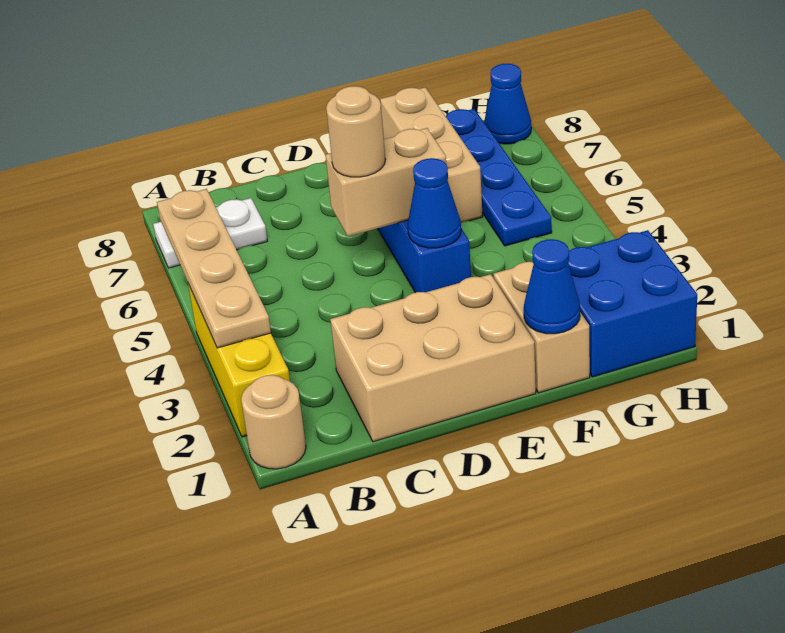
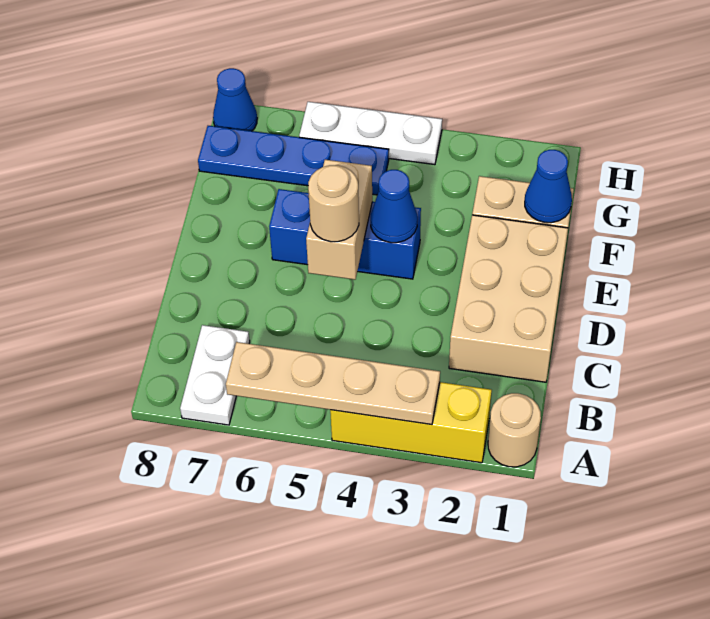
tan 1x3 brick [380,87,483,222] -> none
blue 2x2 brick [568,230,697,377] -> none
none -> white 1x3 plate [299,102,442,165]

